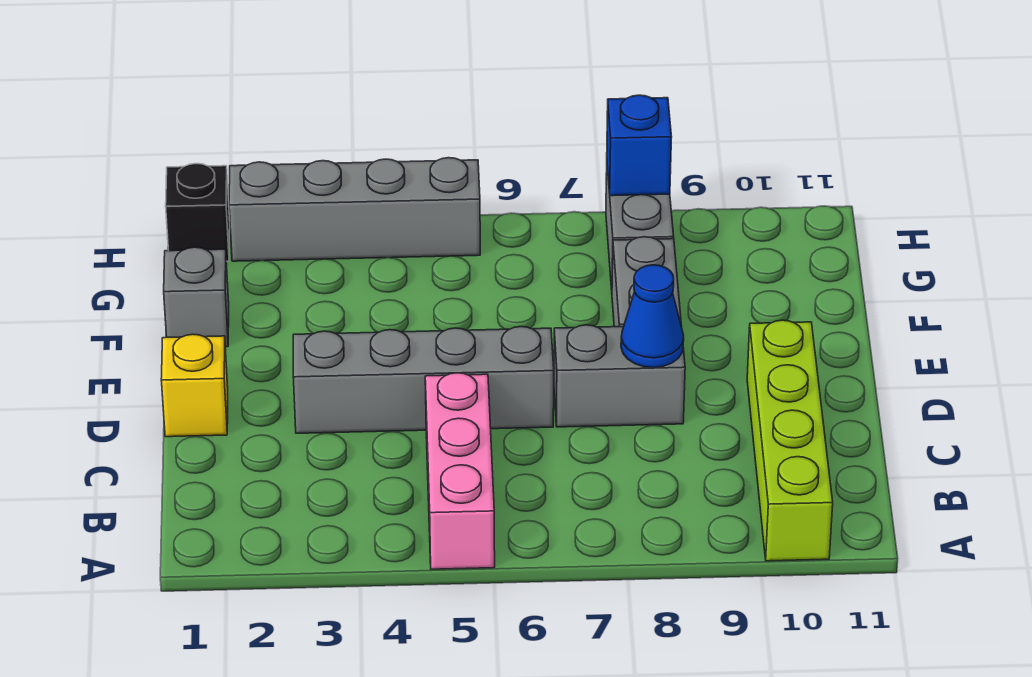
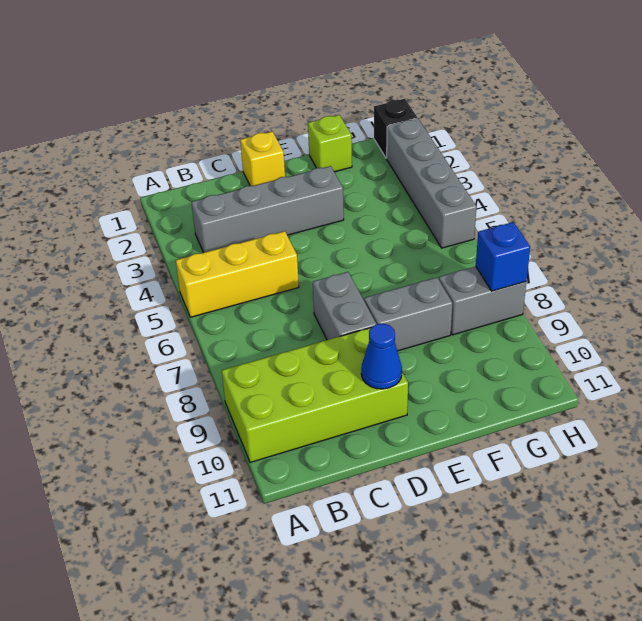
pink 1x3 brick [425,373,495,569] -> yellow 1x3 brick [176,231,299,317]
lime 1x4 brick [747,320,833,561] -> lime 2x4 brick [222,328,408,462]
grey 1x4 brick [293,327,554,433] -> grey 1x4 brick turned to [191,166,344,253]
blue 1x1 cone [621,265,684,368] -> blue 1x1 cone moved to [361,324,402,389]
grey 1x1 brick [164,247,229,347] -> lime 1x1 brick [308,115,352,172]

